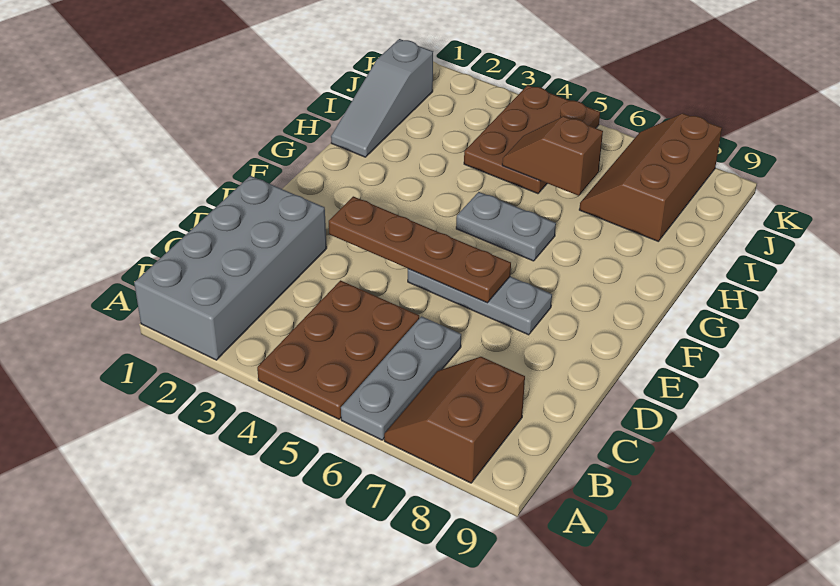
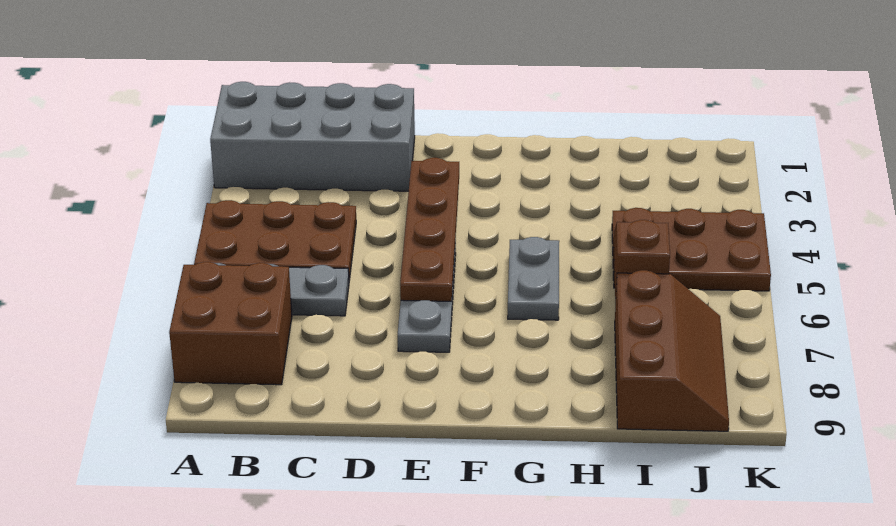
brown 2x2 slope [384,357,525,483] -> brown 2x2 brick [169,262,292,385]
grey 1x3 slope [331,39,433,157] -> none
brown 2x3 slope [579,113,722,241] -> brown 2x3 slope turned to [615,270,729,431]

